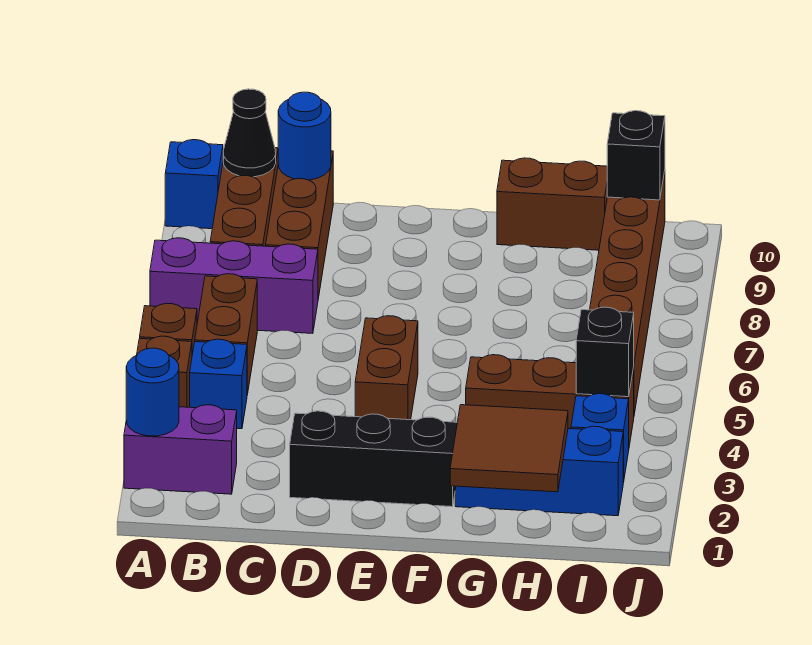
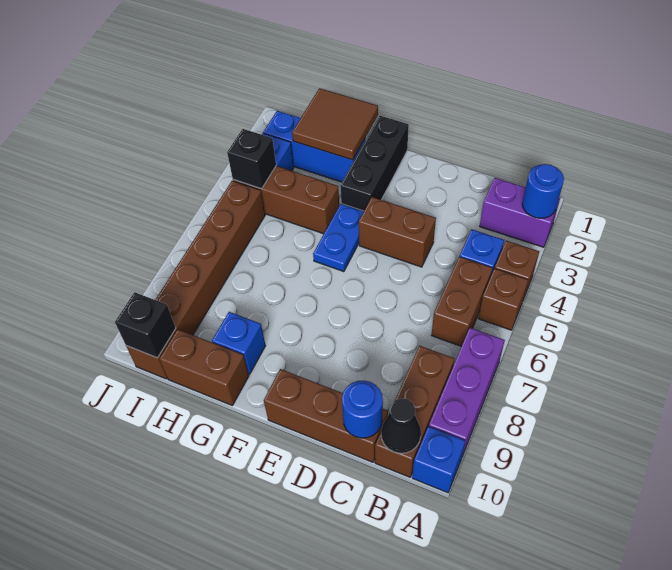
purple 1x3 brick [150,238,318,333] -> purple 1x3 brick turned to [429,328,505,456]
brown 1x3 brick [266,151,333,299] -> brown 1x3 brick turned to [264,369,388,462]
black 1x3 brick [290,411,457,507] -> black 1x3 brick turned to [341,116,409,211]
brown 1x2 brick [355,316,418,420] -> brown 1x2 brick turned to [359,197,436,267]
none -> blue 1x2 plate [313,204,364,272]
none -> blue 1x1 brick [212,312,266,374]

